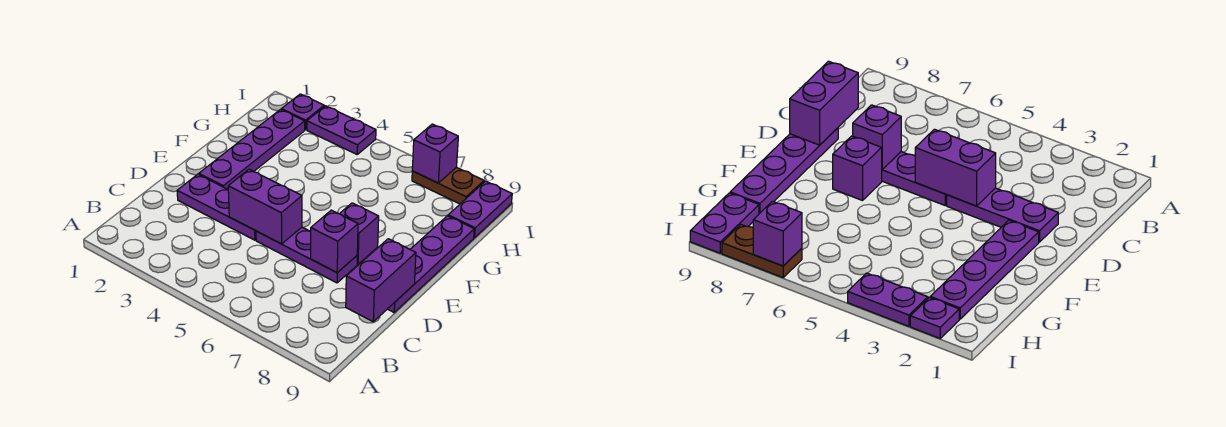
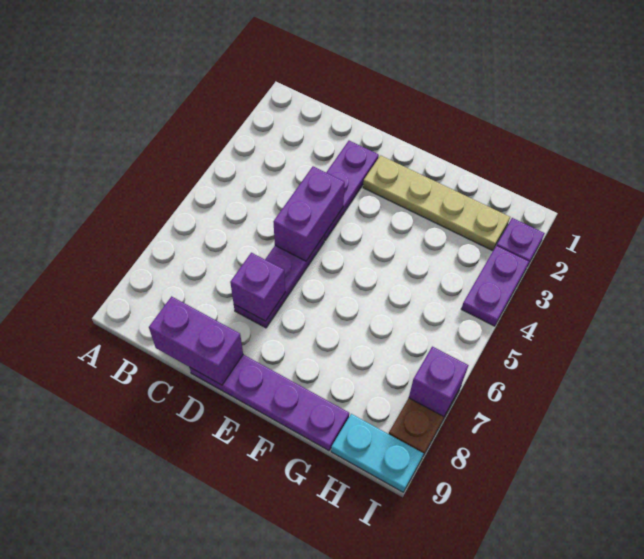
purple 1x4 plate [199,110,305,189] -> tan 1x4 plate [363,155,510,251]
purple 1x1 brick [340,203,379,264] -> none
purple 1x2 plate [448,181,512,238] -> cyan 1x2 plate [331,414,424,492]

